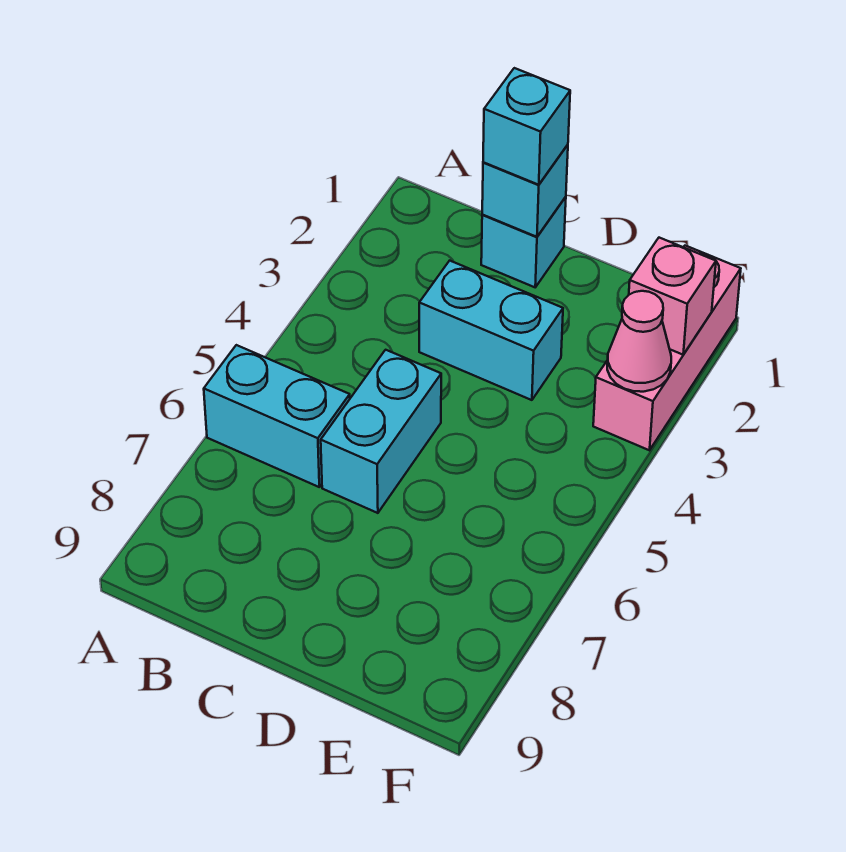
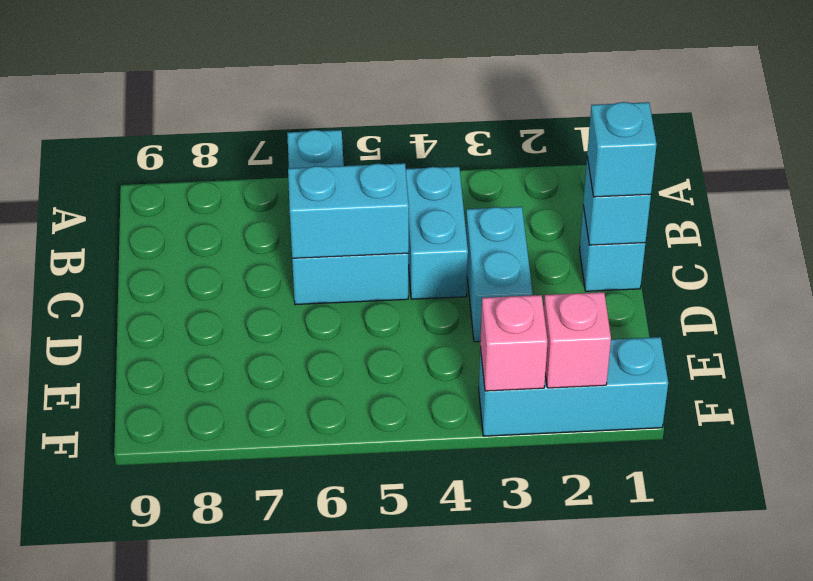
none -> cyan 1x2 brick [406,167,468,299]
none -> cyan 1x2 brick [288,163,409,258]
pink 1x3 brick [593,246,741,450] -> cyan 1x3 brick [479,337,668,436]
pink 1x1 cone [607,291,671,392] -> pink 1x1 brick [480,295,548,391]

